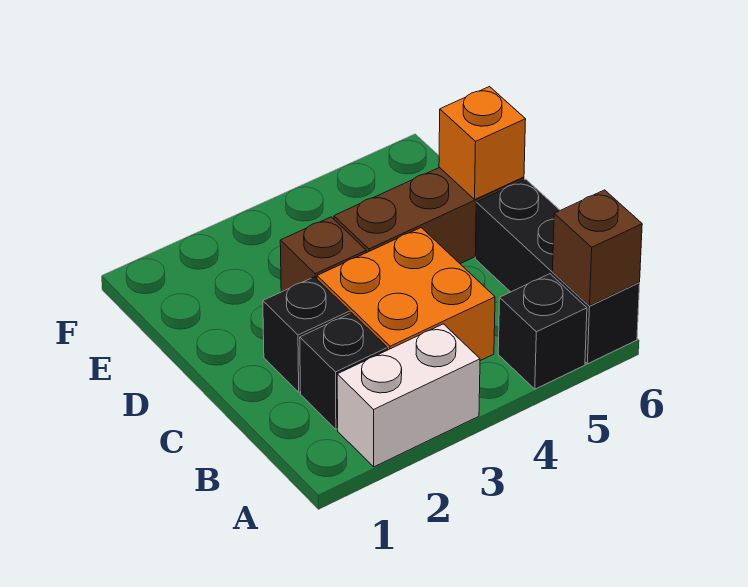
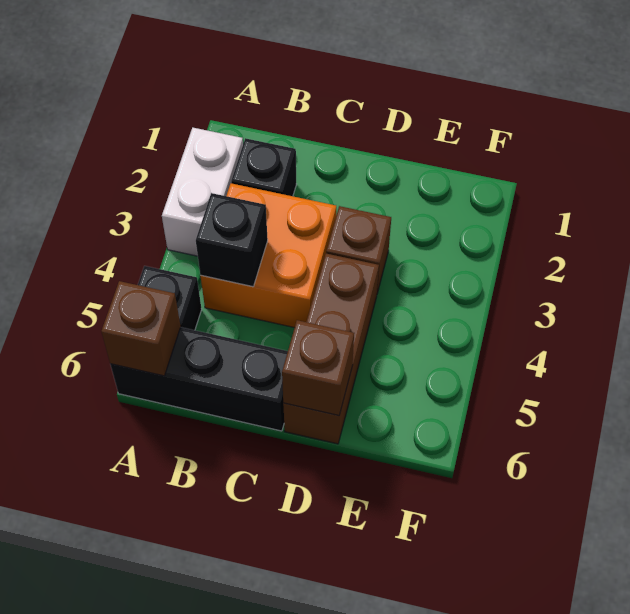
black 1x1 brick [263,277,350,392] -> black 1x1 brick moved to [196,193,268,287]
orange 1x1 brick [439,87,526,199] -> brown 1x1 brick [282,320,354,416]

